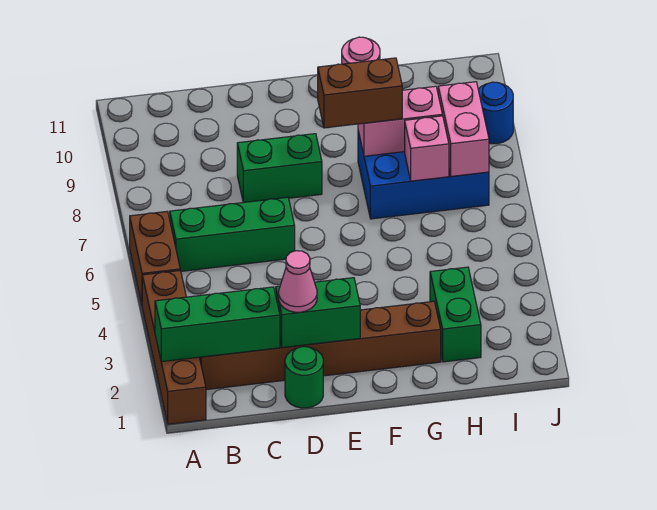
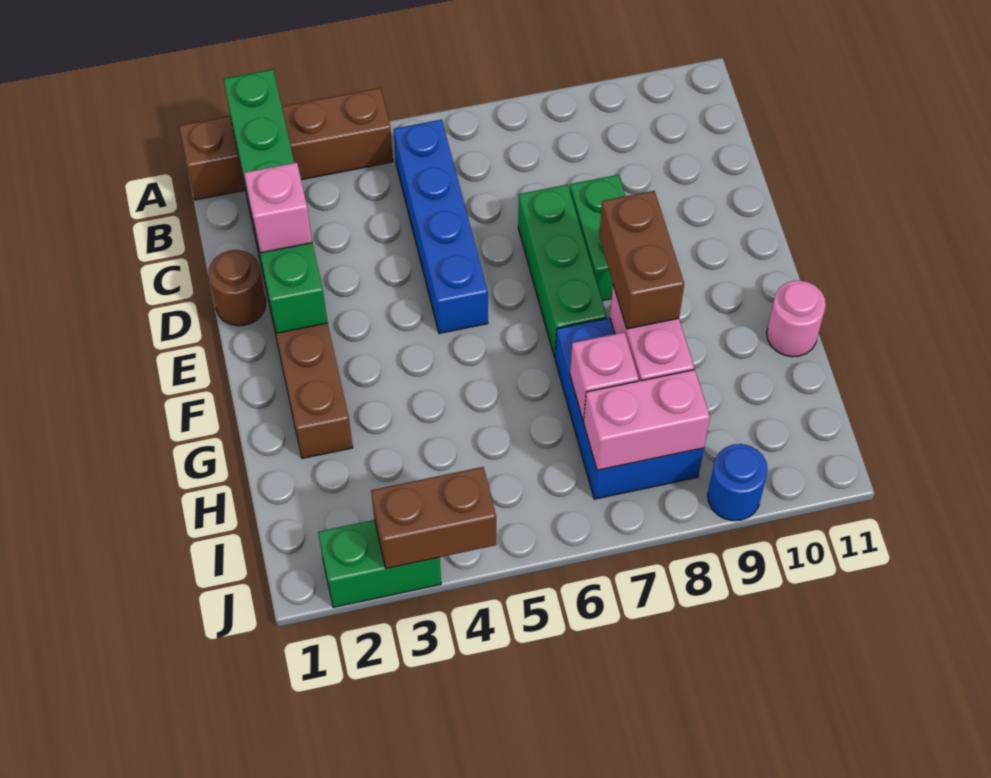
brown 1x2 brick [130,211,180,304] -> brown 1x2 brick moved to [371,467,496,569]
none -> blue 1x4 brick [394,120,488,333]
green 1x3 brick [170,197,295,271] -> green 1x3 brick moved to [518,185,607,357]
green 1x1 round brick [285,347,323,408] -> brown 1x1 round brick [209,250,266,326]
pink 1x1 cone [279,251,317,312] -> pink 1x1 brick [244,163,312,253]
green 1x2 brick [430,267,481,362] -> green 1x2 brick moved to [318,520,441,607]

